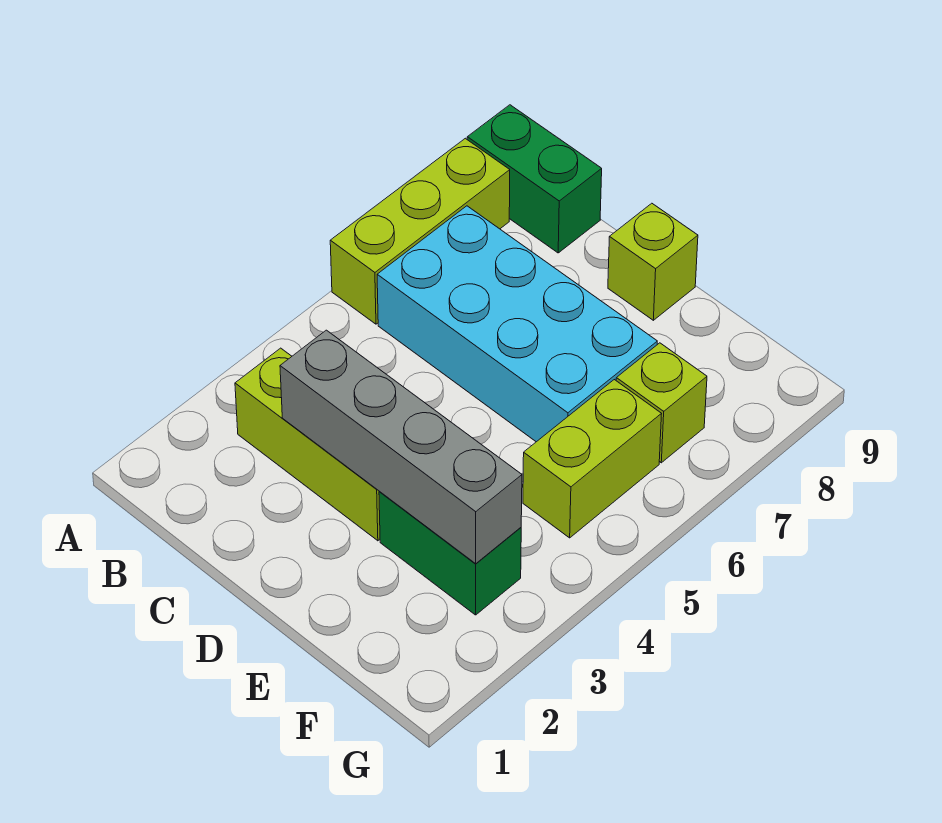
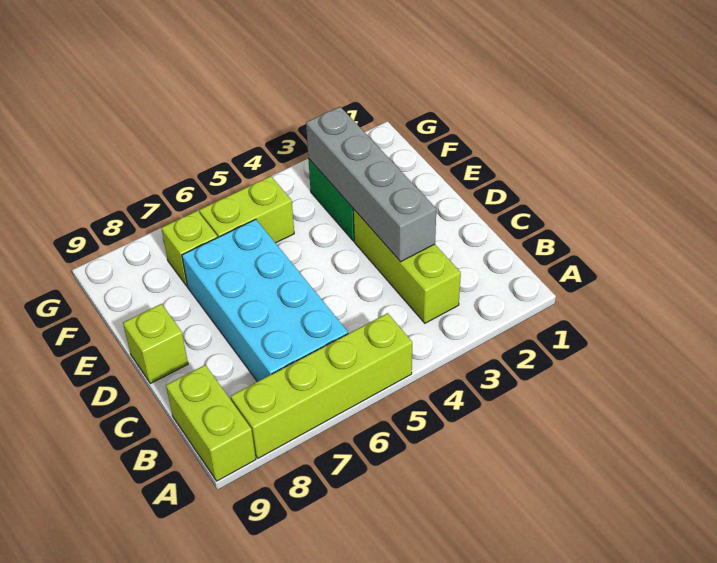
lime 1x3 brick [330,138,510,324] -> lime 1x4 brick [231,313,412,458]
green 1x2 brick [467,105,602,253] -> lime 1x2 brick [166,365,256,481]

